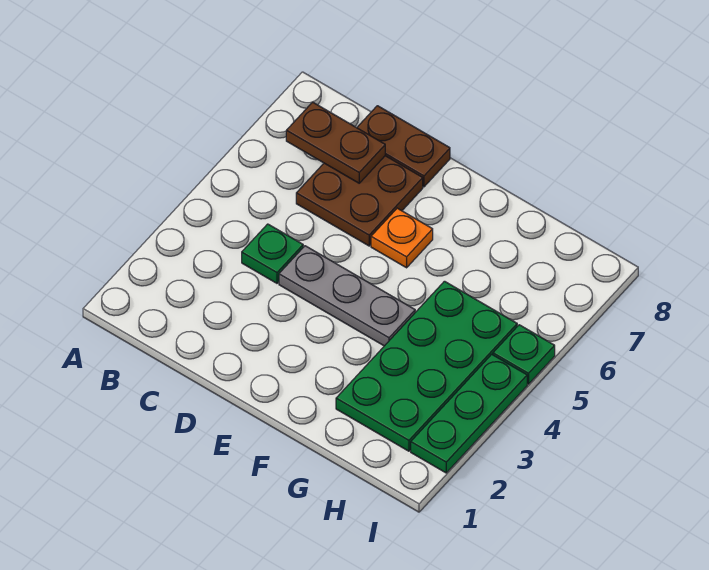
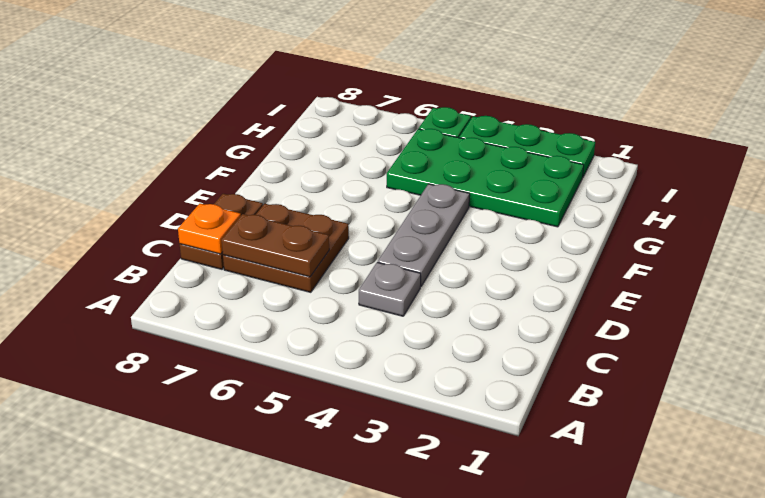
brown 1x2 plate [286,102,385,183] -> brown 1x2 plate turned to [222,214,329,277]
green 1x1 plate [242,224,303,283] -> grey 1x1 plate [359,262,421,316]
orange 1x1 plate [371,208,433,268] -> orange 1x1 plate moved to [178,204,241,254]

